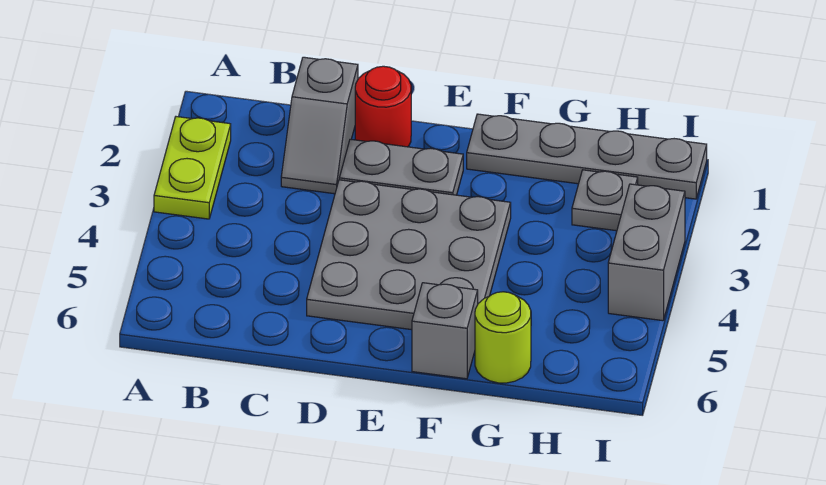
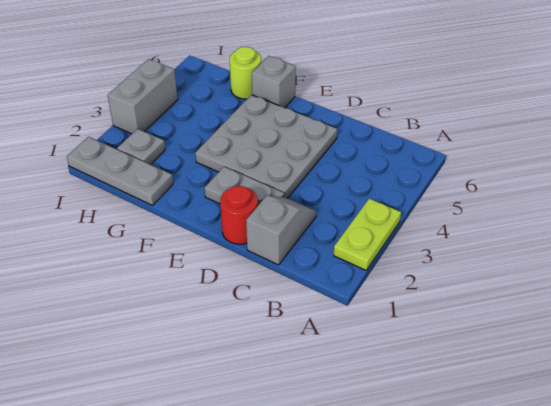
grey 1x4 plate [467,114,707,199] -> grey 1x3 plate [67,137,173,205]

